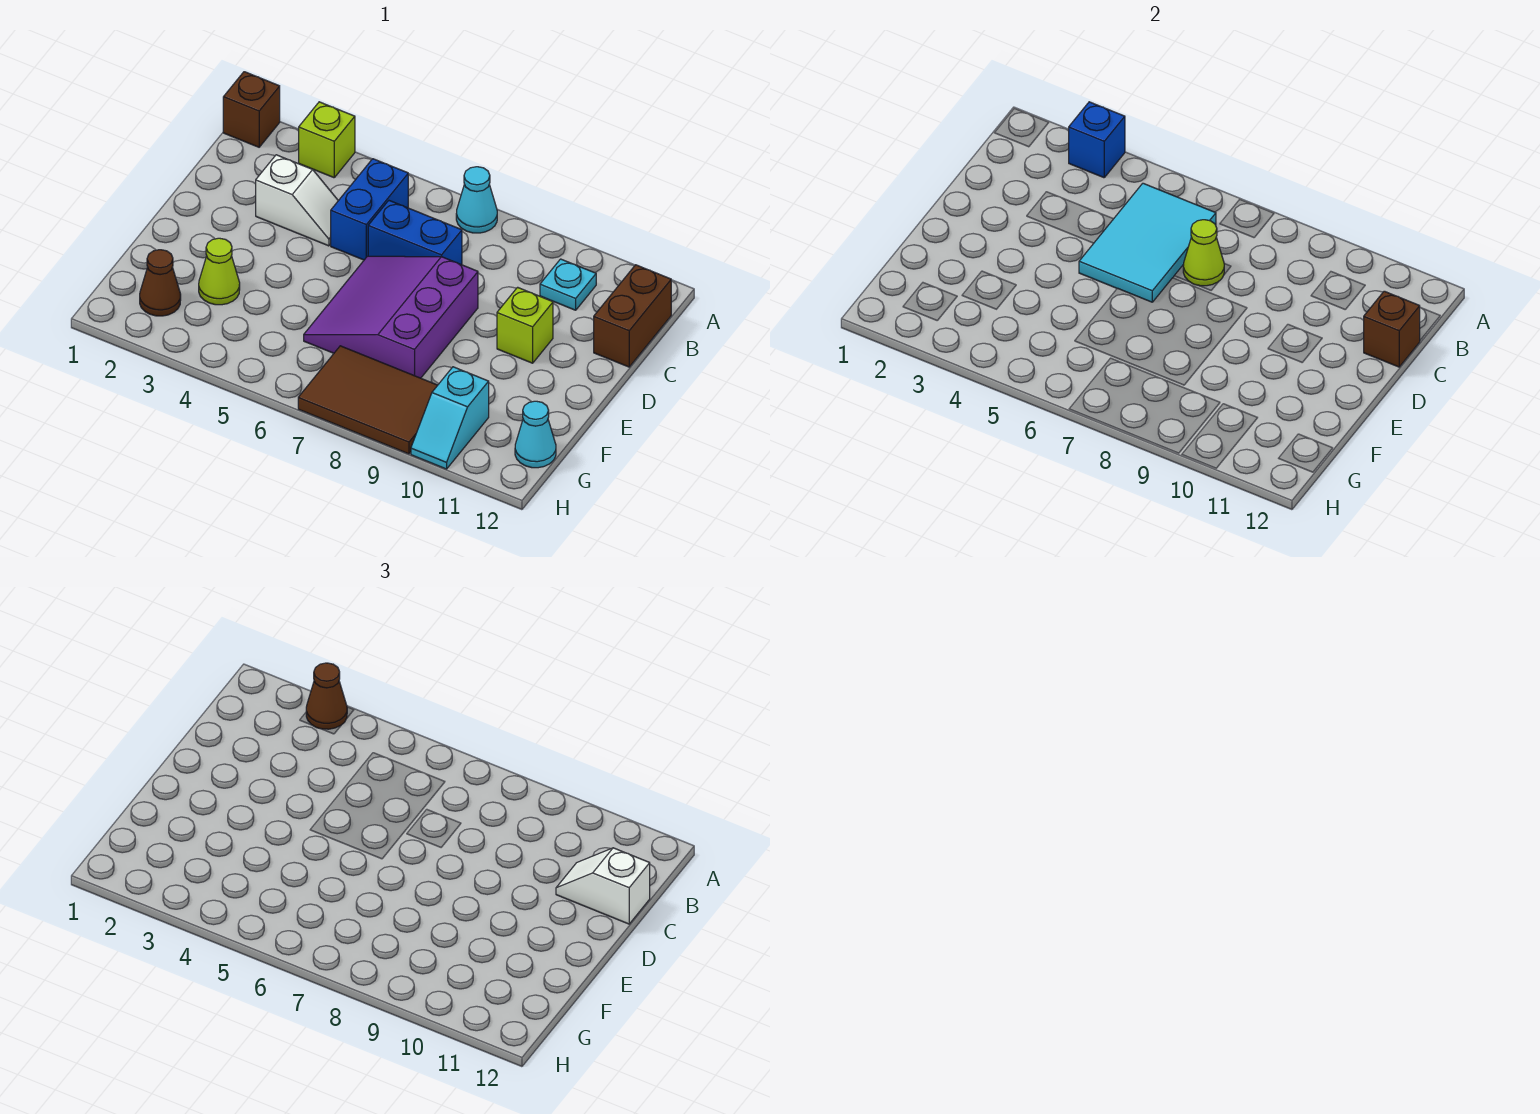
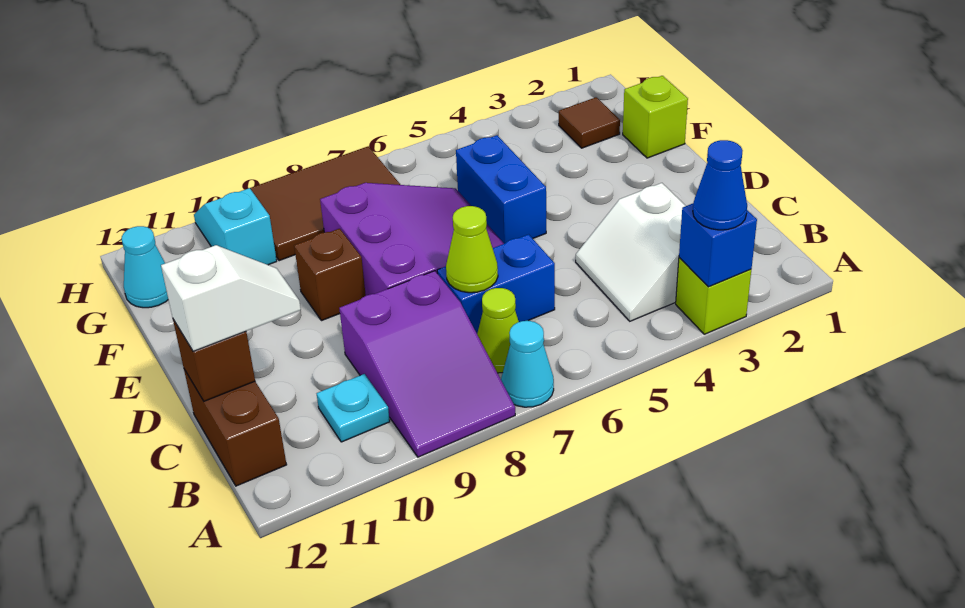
brown 1x1 brick [223,72,280,147] -> brown 1x1 brick moved to [294,229,366,321]
brown 1x1 cone [306,663,347,729] -> blue 1x1 cone [693,140,747,230]
none -> purple 2x3 slope [339,271,515,457]
blue 1x2 brick [331,159,408,260] -> blue 1x2 brick moved to [456,135,546,244]
cyan 2x3 tile [1079,183,1216,302] -> none
white 1x2 slope [256,155,338,246] -> white 2x2 slope [576,183,685,321]
lime 1x1 brick [497,287,553,363] -> lime 1x1 brick moved to [623,76,688,158]
lime 1x1 cone [199,238,240,305] -> lime 1x1 cone moved to [477,288,519,373]
brown 1x1 cone [140,250,181,316] -> brown 1x1 tile [559,97,620,148]

